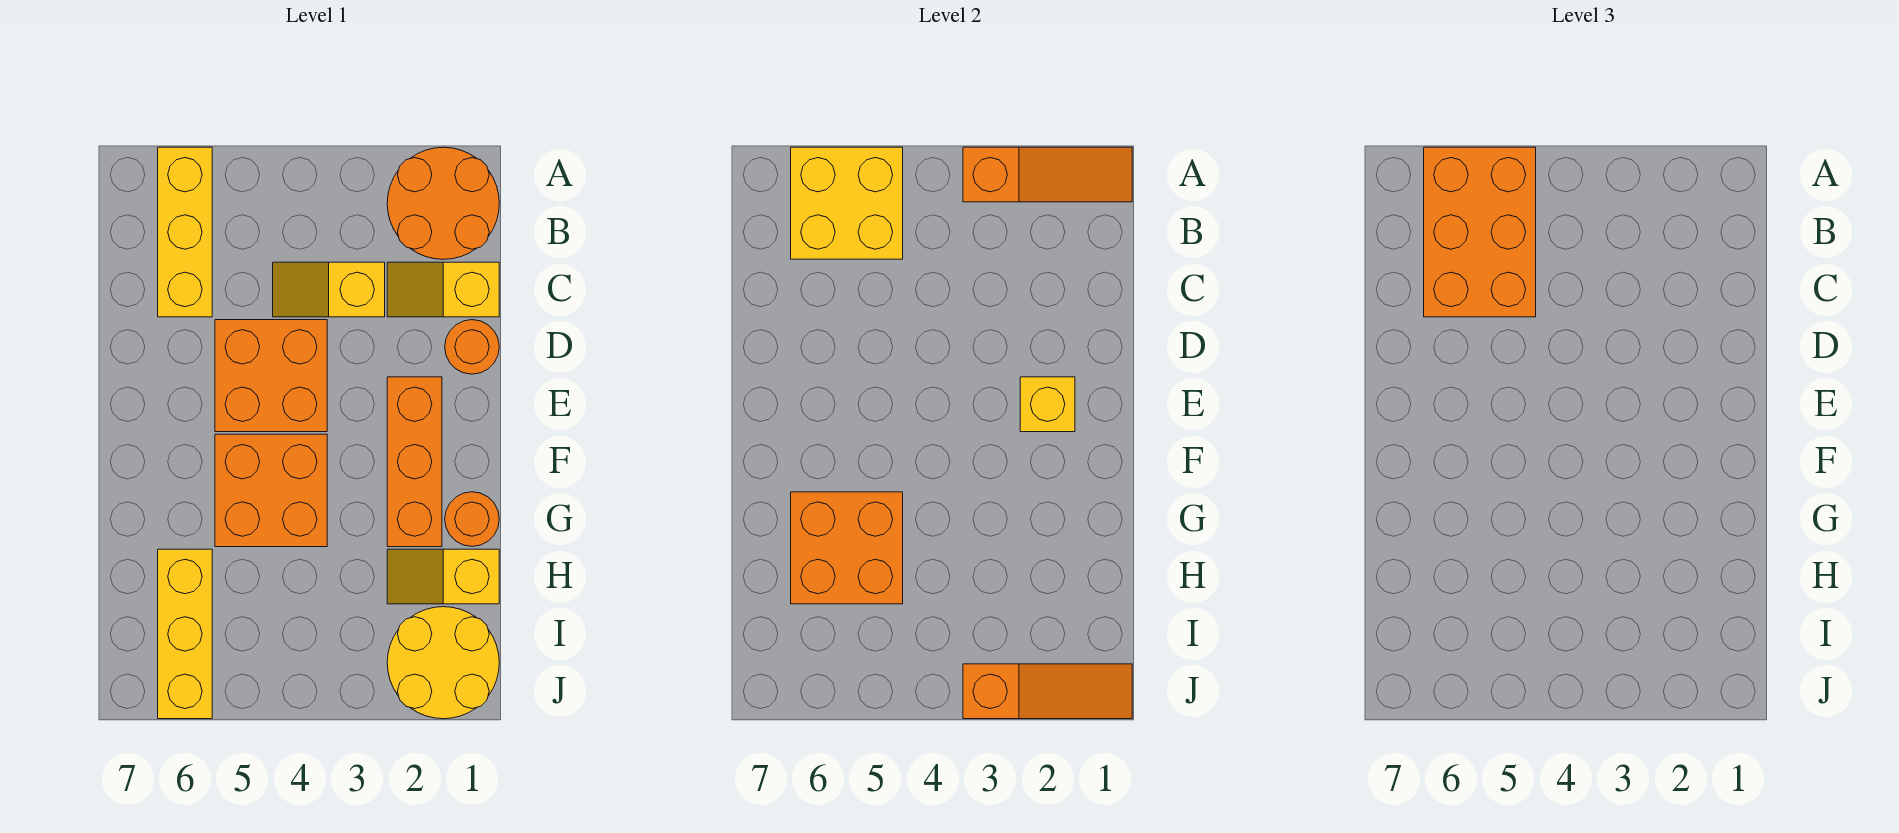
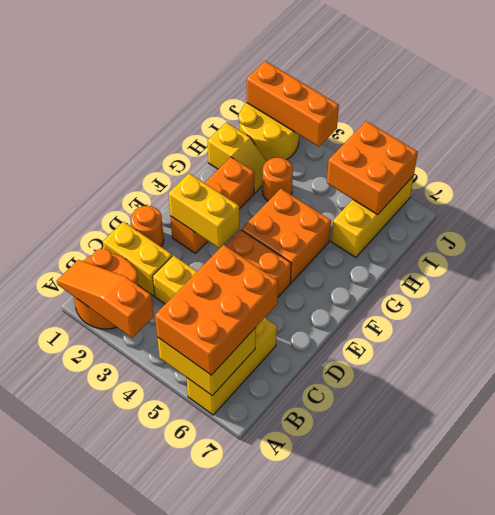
yellow 1x2 slope [387,262,499,317] -> yellow 1x2 brick [103,222,172,296]
yellow 1x1 brick [1020,377,1075,432] -> yellow 1x2 brick [169,173,239,249]
orange 1x1 round brick [445,492,499,546] -> orange 1x1 round brick moved to [262,158,293,201]
orange 2x2 brick [791,492,903,604] -> orange 2x2 brick moved to [327,121,418,215]
orange 1x3 slope [963,664,1132,719] -> orange 1x3 brick [247,61,339,147]

